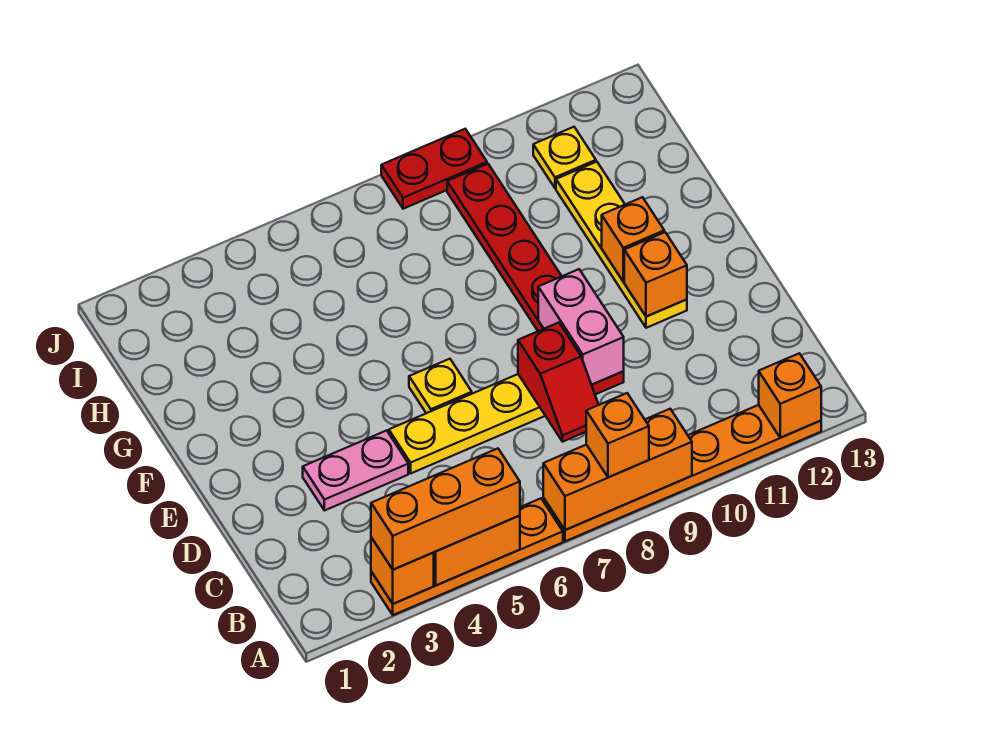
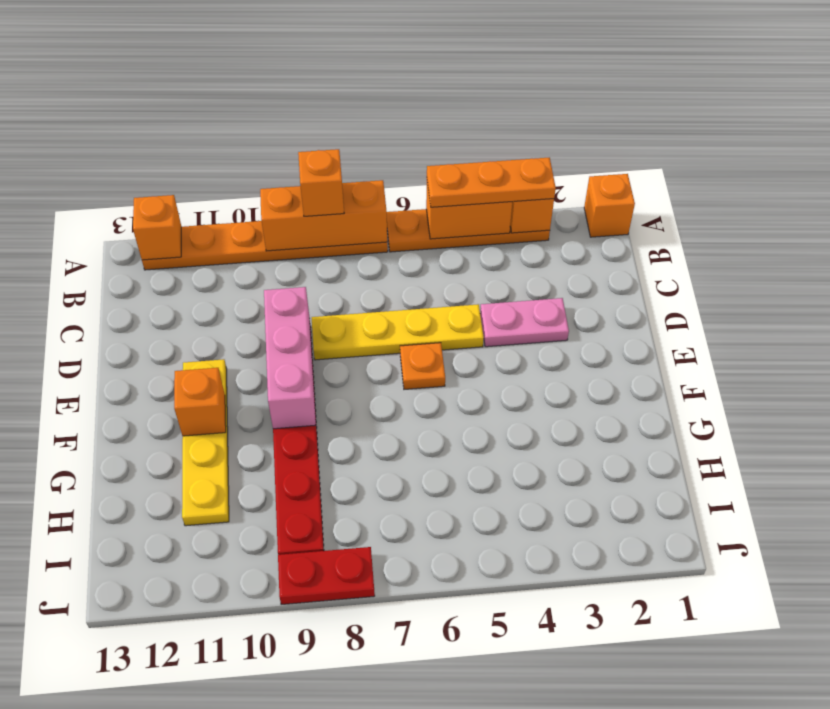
orange 1x3 brick [371,449,520,570] -> orange 1x3 plate [427,158,556,207]
red 1x2 slope [518,323,599,442] -> none
pink 1x2 brick [538,269,624,385] -> pink 1x3 brick [264,287,316,429]
yellow 1x1 plate [409,359,472,413] -> orange 1x1 plate [400,343,445,389]
orange 1x1 brick [624,232,687,317] -> orange 1x1 brick moved to [584,174,635,237]
yellow 1x1 plate [533,127,596,188] -> none

